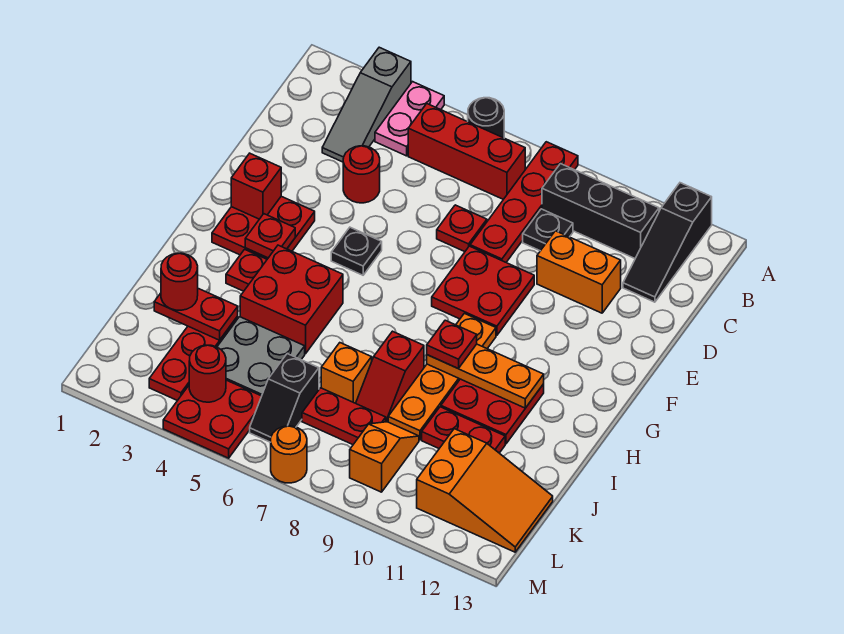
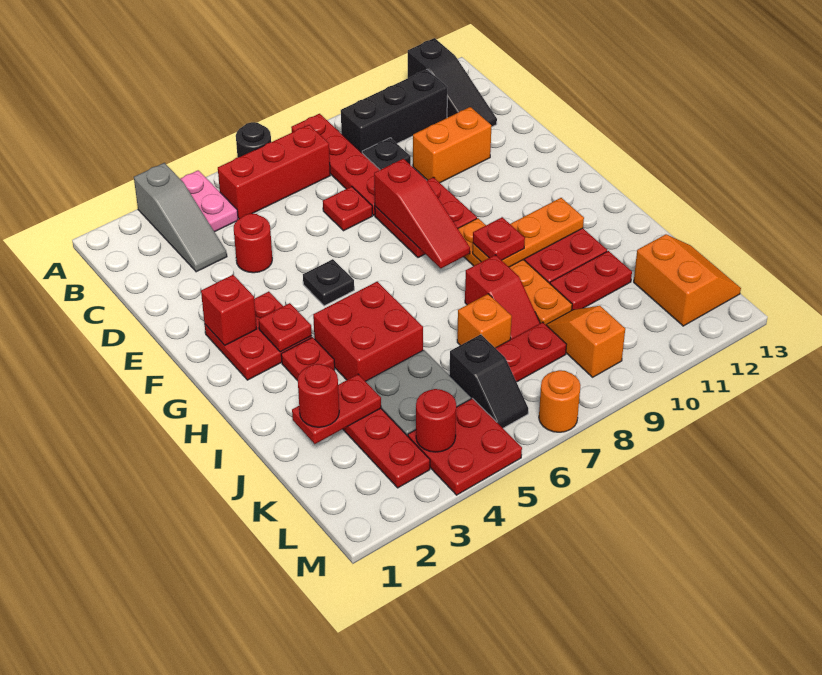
none -> red 1x3 slope [374,159,470,268]
orange 2x3 slope [417,429,553,552] -> orange 2x2 slope [634,234,741,326]

